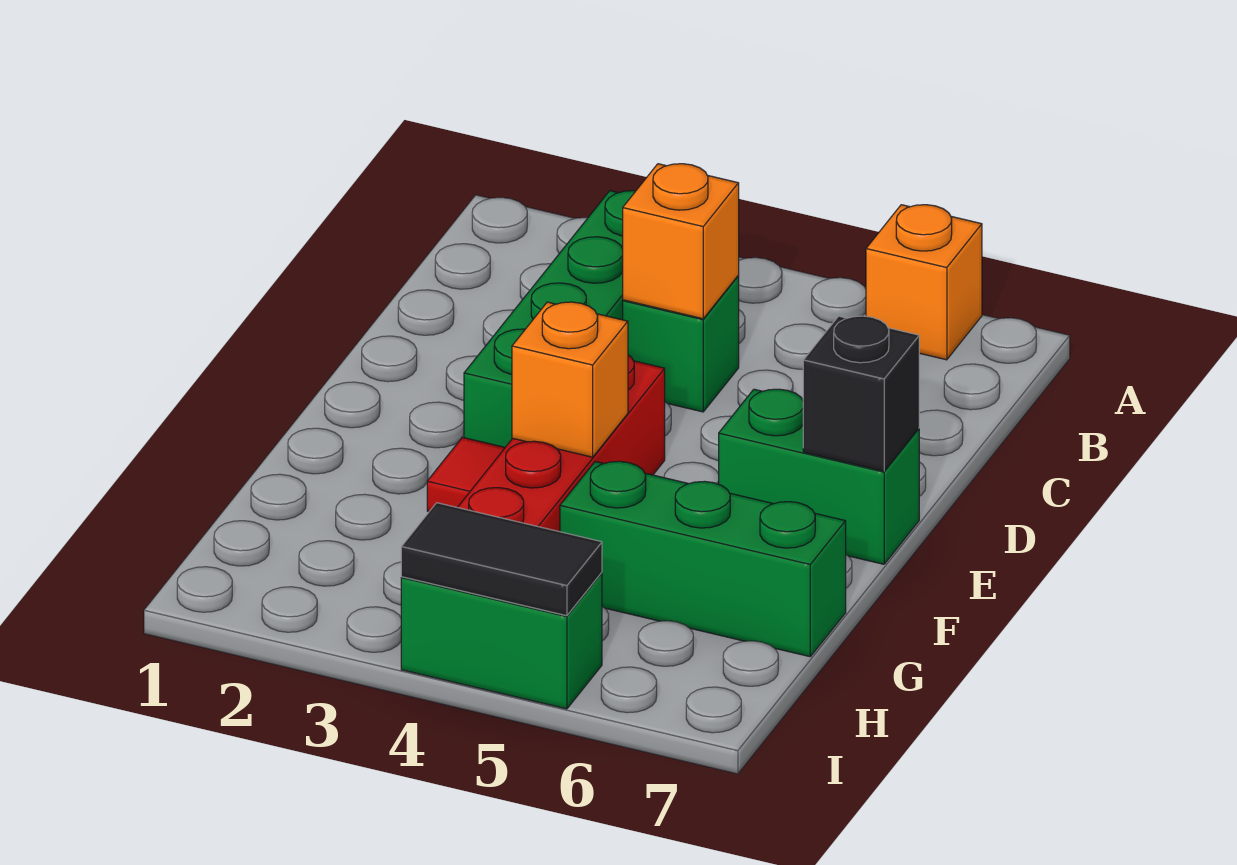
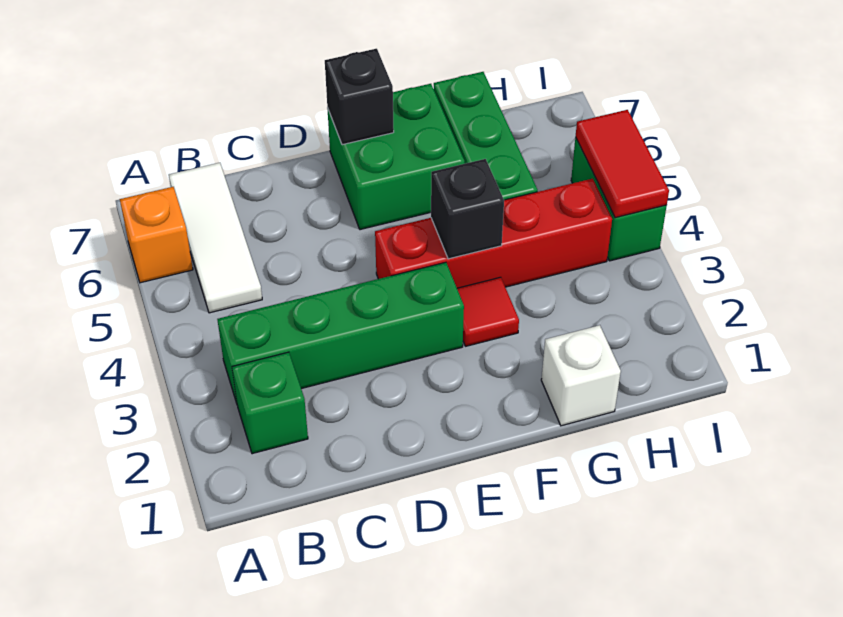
none -> white 1x3 tile [169,163,262,313]
green 1x1 brick [623,276,739,412] -> green 1x1 brick moved to [232,352,308,454]
orange 1x1 brick [623,164,739,319] -> none
green 1x2 brick [719,389,919,564] -> green 2x2 brick [327,84,465,230]
orange 1x1 brick [512,302,628,457] -> black 1x1 brick [431,159,504,259]
none -> white 1x1 brick [541,325,621,426]
black 1x2 tile [401,503,602,616] -> red 1x2 tile [576,110,669,218]

